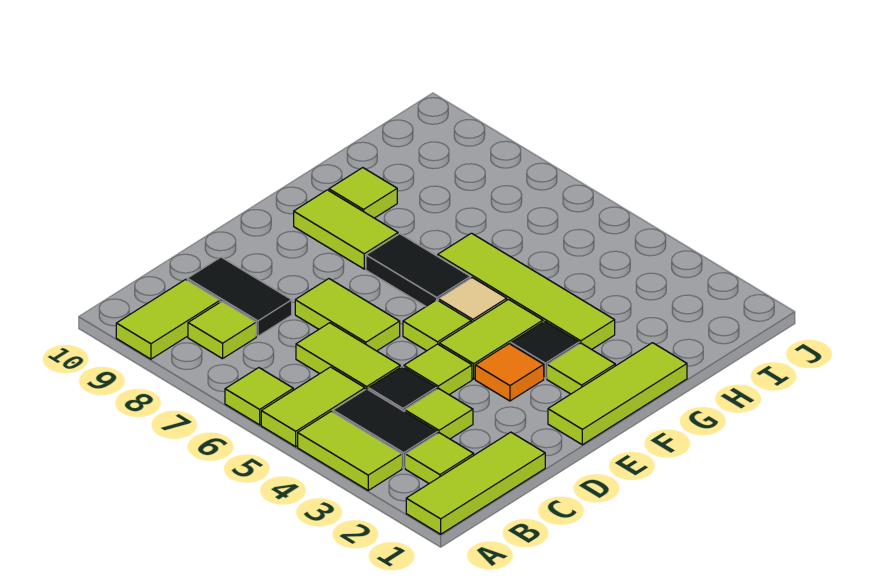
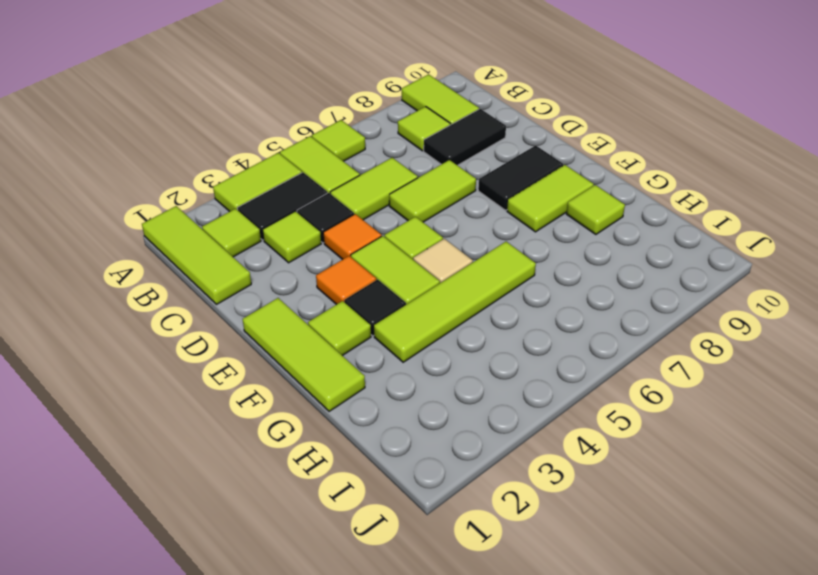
lime 1x1 tile [404,344,472,395] -> orange 1x1 tile [323,214,382,260]
black 1x2 tile [366,234,470,306] -> black 1x2 tile moved to [478,145,563,210]

